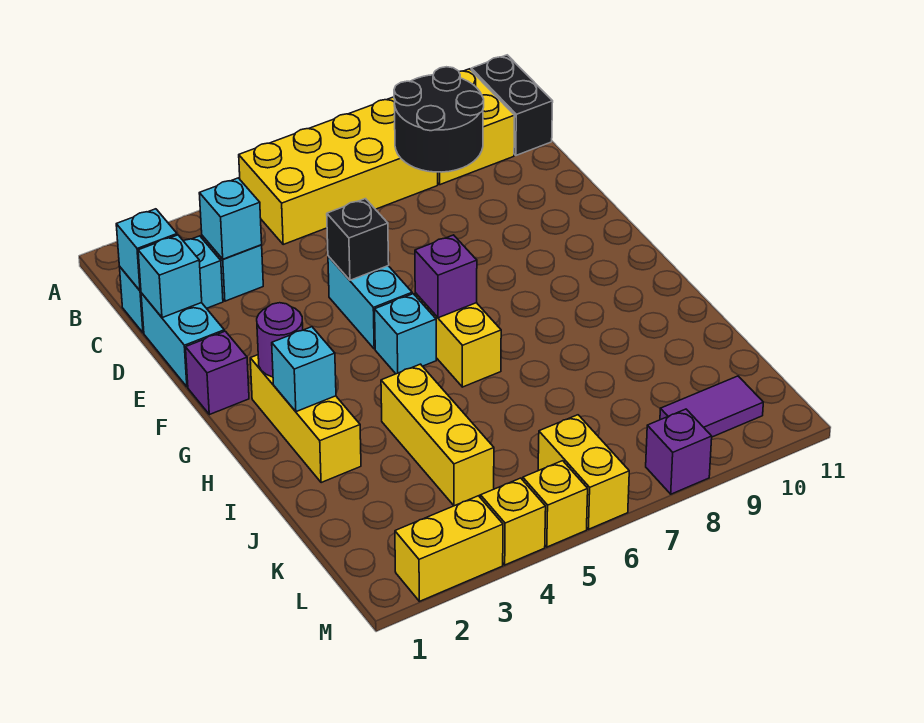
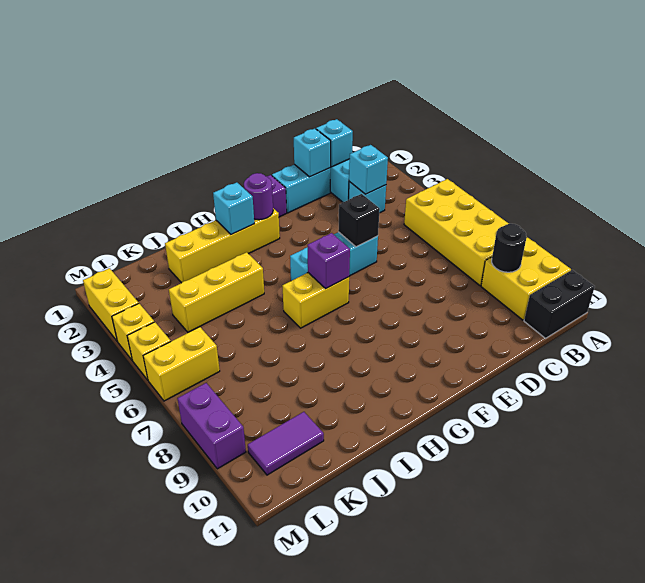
black 2x2 round brick [394,67,484,172] -> black 1x1 round brick [492,224,527,272]
yellow 1x3 brick [250,355,361,483] -> yellow 1x4 brick [165,208,280,283]
purple 1x2 tile [660,376,763,437] -> purple 1x2 tile turned to [248,412,324,475]
purple 1x1 brick [646,409,712,494] -> purple 1x2 brick [177,383,246,469]

